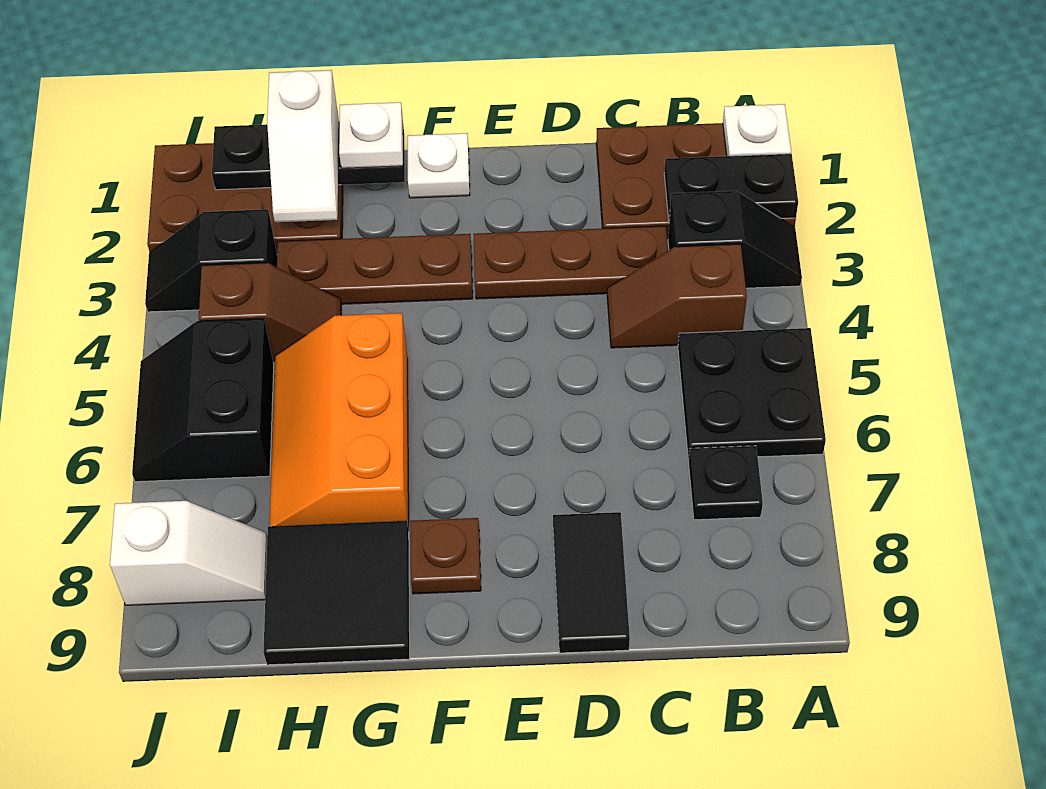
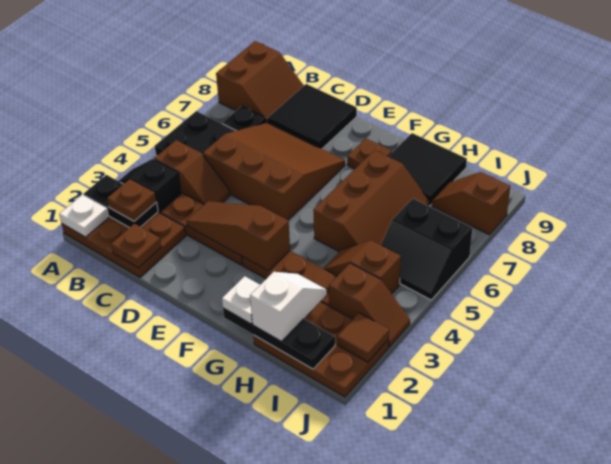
none -> brown 2x2 slope [216,41,304,123]
none -> brown 1x1 plate [108,179,157,221]
none -> brown 1x1 plate [111,224,161,268]
none -> brown 3x3 slope [203,122,345,220]
none -> brown 1x3 slope [186,201,290,271]
black 1x2 tile [553,512,630,653] -> black 2x2 tile [268,84,357,149]
white 1x1 plate [407,133,470,198] -> none
orange 2x3 slope [269,313,409,531] -> brown 2x3 slope [313,150,429,252]
black 1x2 slope [145,209,277,312] -> brown 1x2 slope [329,263,410,347]
black 2x2 slope [132,318,274,482] -> black 2x2 slope turned to [381,199,472,300]
white 1x2 slope [110,501,267,605] -> brown 1x2 slope [432,172,510,234]
none -> brown 1x1 tile [338,313,389,362]

